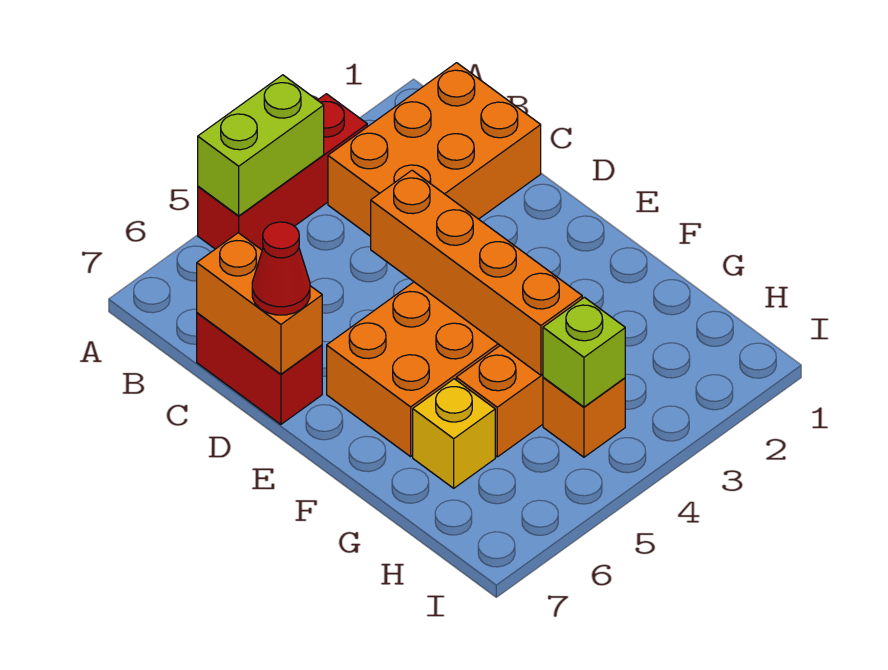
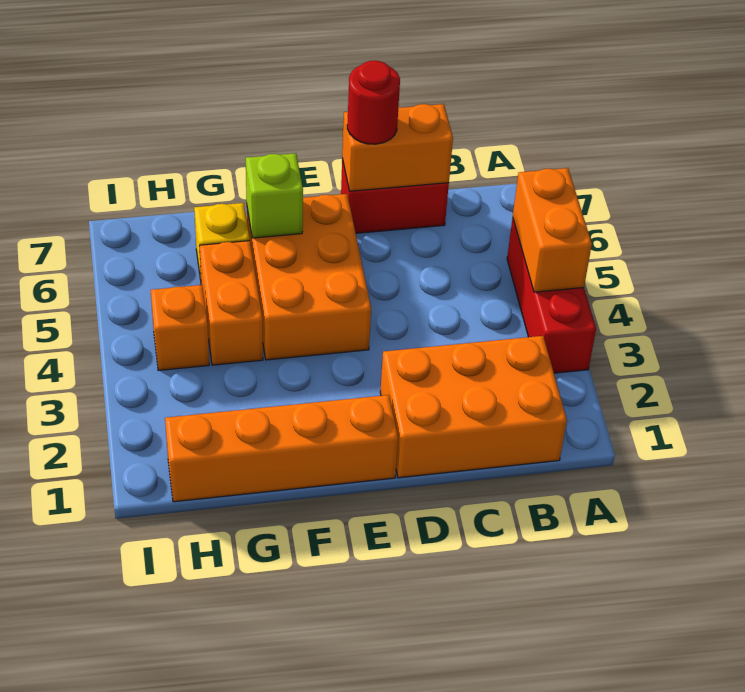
lime 1x2 brick [198,75,324,216] -> orange 1x2 brick [513,168,592,292]
orange 2x3 brick [328,63,541,236] -> orange 2x3 brick turned to [380,336,567,478]
orange 1x4 brick [371,170,582,375] -> orange 1x4 brick moved to [165,395,398,502]
red 1x1 cone [252,222,310,315] -> red 1x1 round brick [347,61,400,144]
lime 1x1 brick [543,297,625,407] -> lime 1x1 brick moved to [246,153,303,238]

